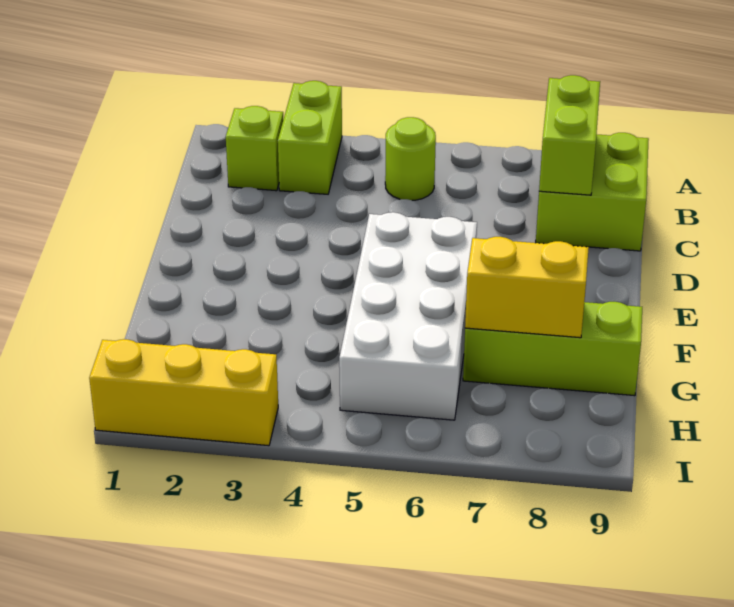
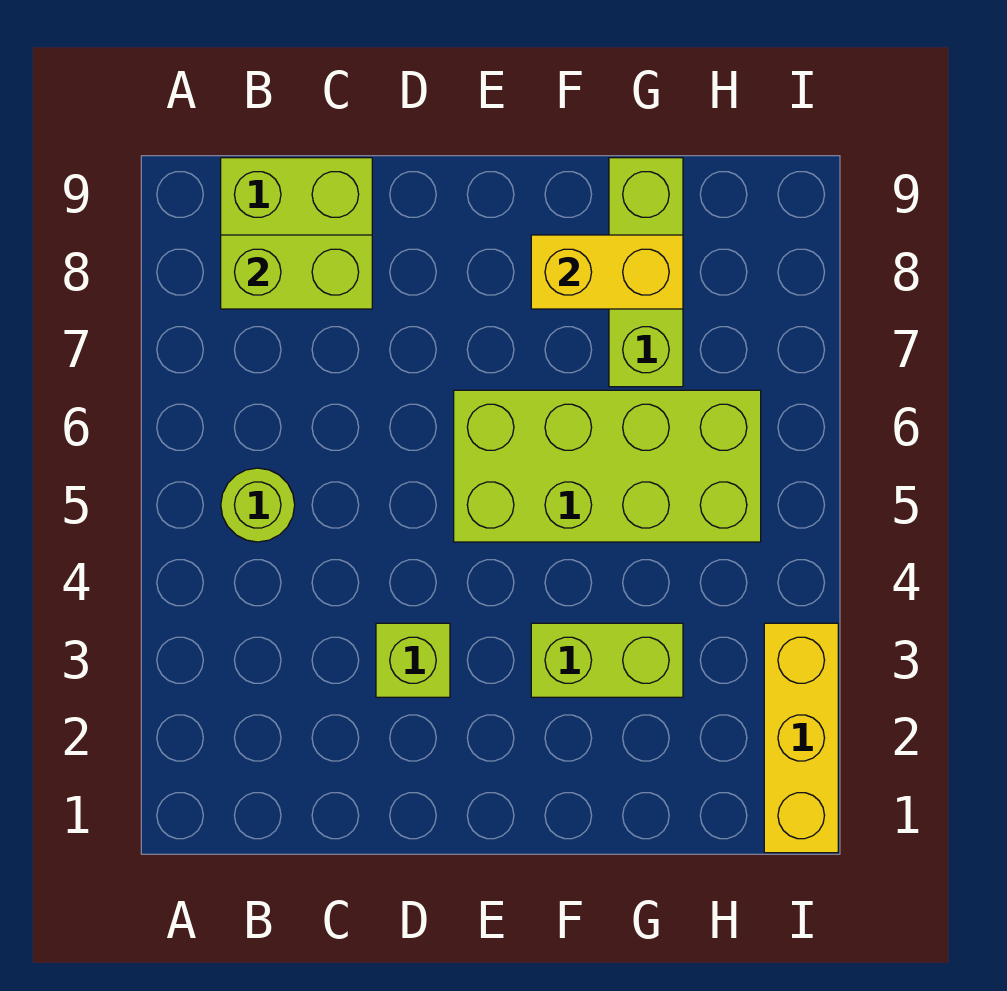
lime 1x2 brick [278,81,342,194] -> lime 1x2 brick moved to [531,623,683,697]
lime 1x1 brick [226,106,283,191] -> lime 1x1 brick moved to [376,623,450,697]
white 2x4 brick [339,212,477,420] -> lime 2x4 brick [454,390,761,542]
yellow 1x2 brick [465,237,589,338] -> yellow 1x2 brick turned to [531,235,683,309]

